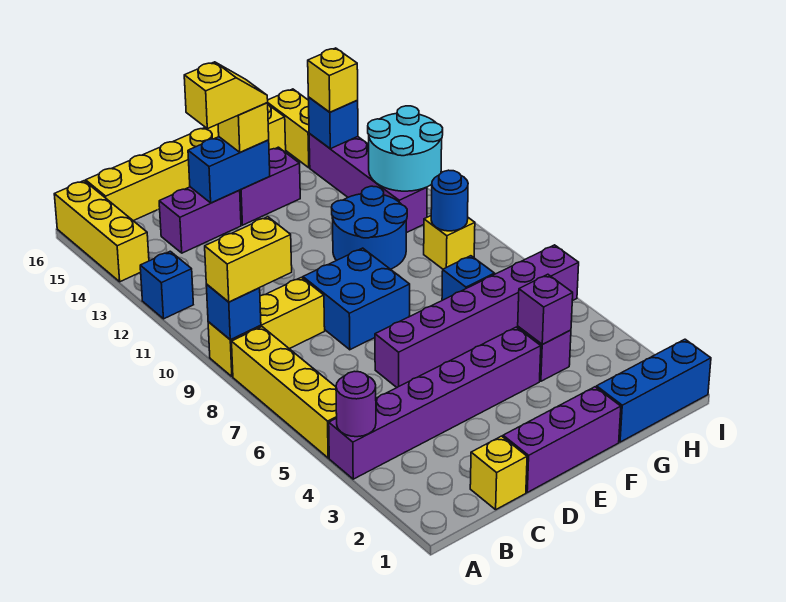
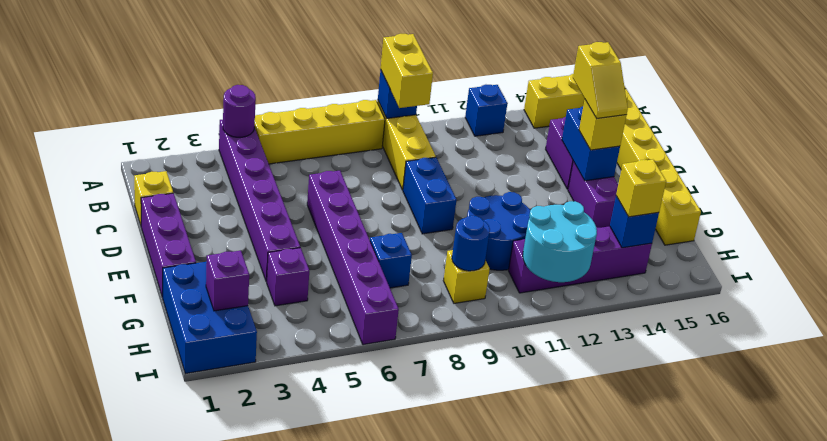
blue 2x2 brick [303,248,410,350] -> blue 1x2 brick [403,157,456,234]
blue 1x3 brick [596,339,711,442] -> blue 2x3 brick [163,262,257,374]
purple 1x1 brick [518,274,573,344] -> purple 1x1 brick moved to [206,251,249,311]
yellow 1x2 brick [268,89,310,168] -> none

